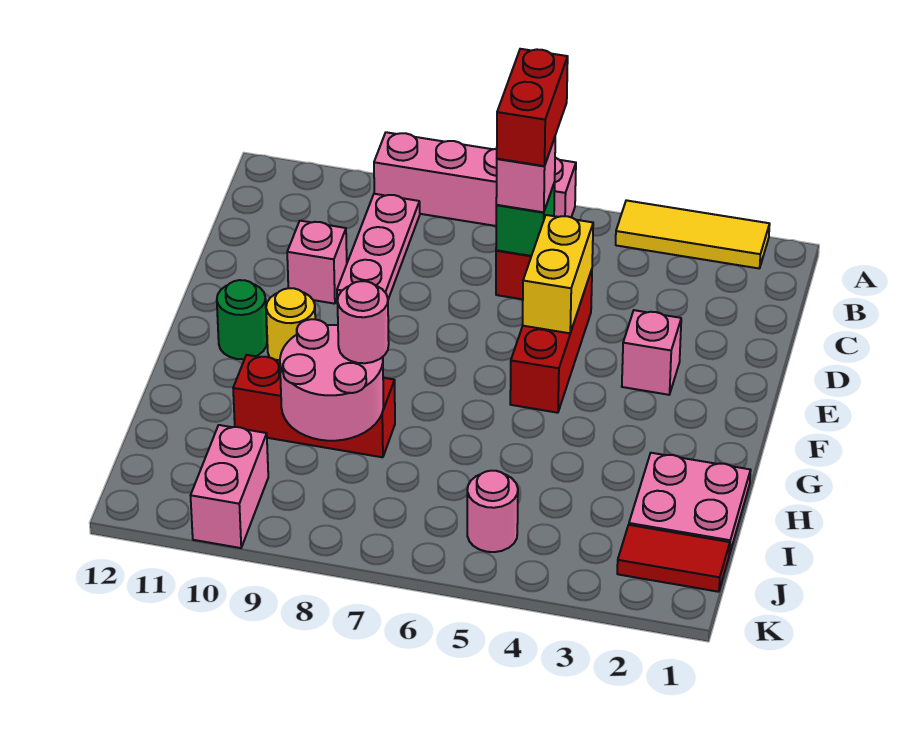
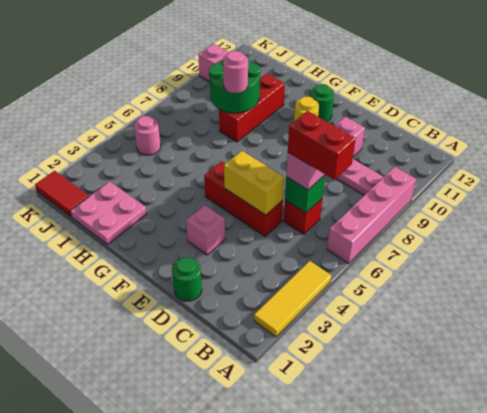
none -> green 1x1 round brick [172,258,202,301]
pink 2x2 round brick [280,319,383,441] -> green 2x2 round brick [209,60,260,113]
red 1x2 tile [617,525,730,592] -> red 1x2 tile turned to [35,171,89,217]

